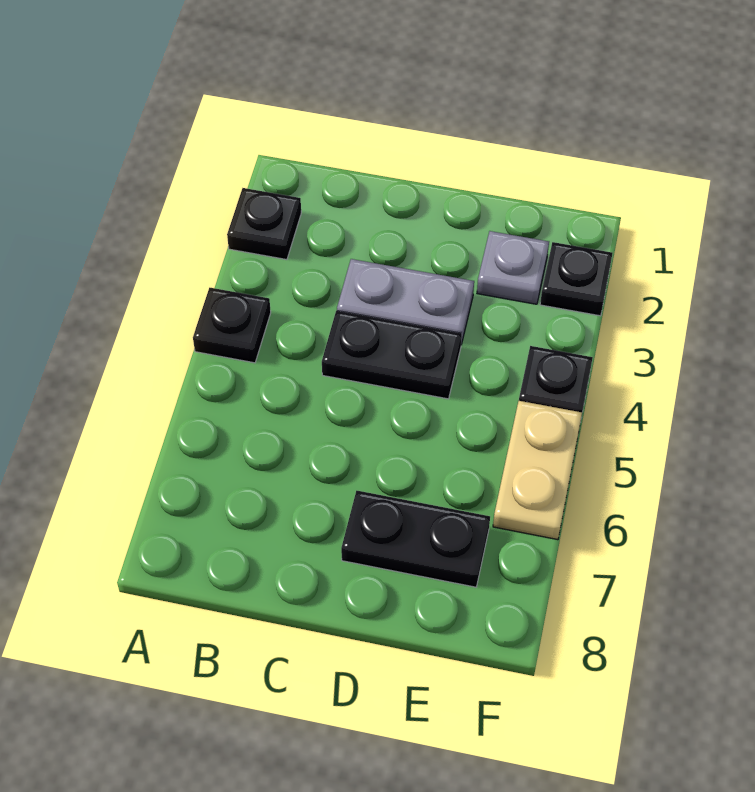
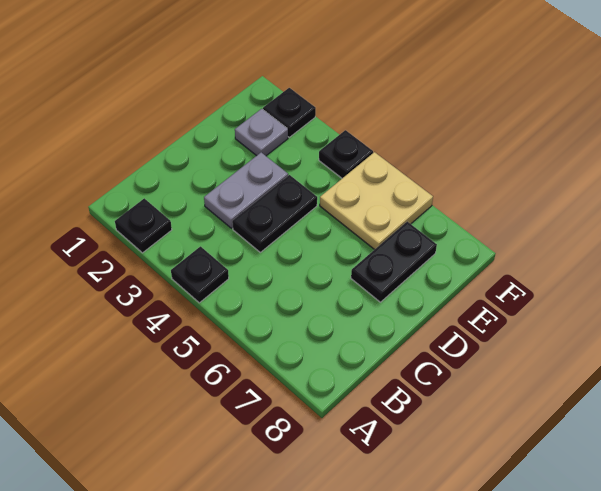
tan 1x2 plate [493,401,582,540] -> tan 2x2 plate [320,152,433,250]

